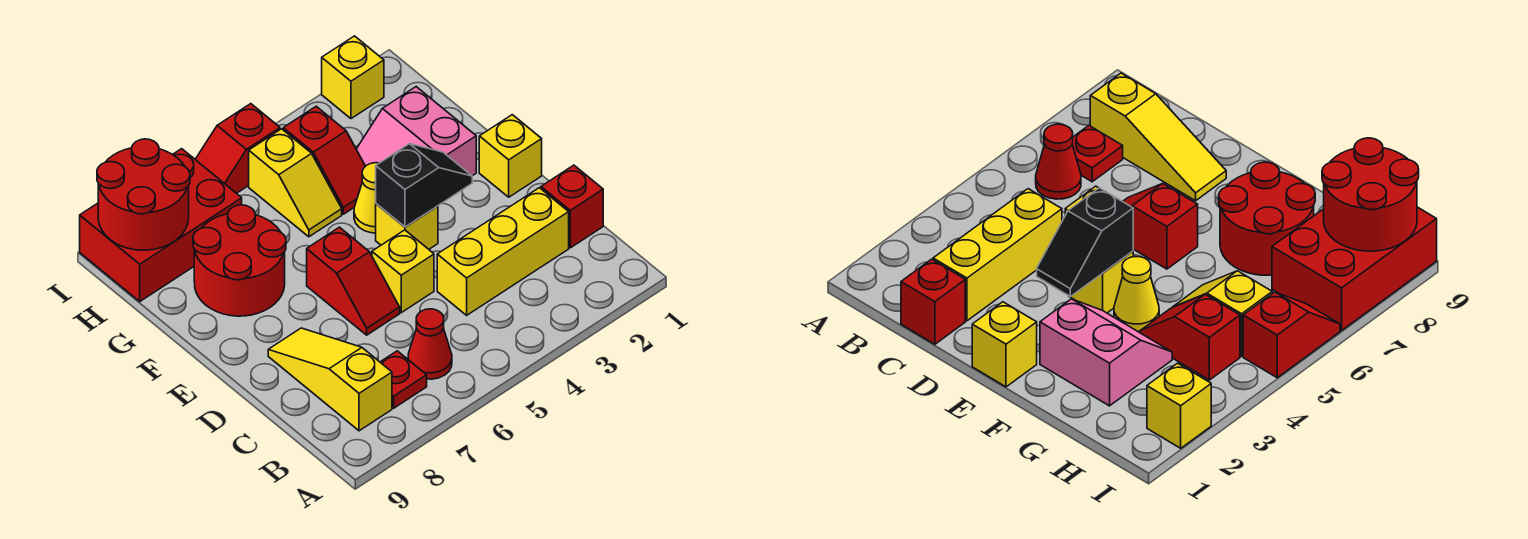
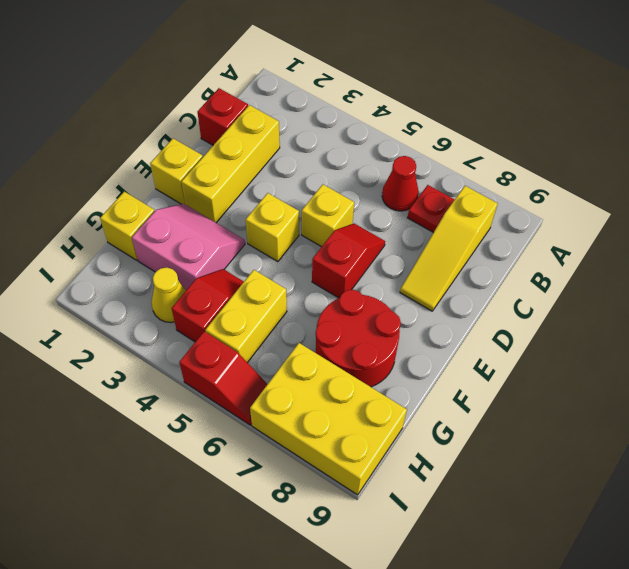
yellow 1x3 brick [437,188,569,315] -> yellow 1x3 brick turned to [181,105,280,223]
black 1x2 slope [376,144,472,227] -> none
pink 2x2 slope [356,87,476,176] -> pink 2x2 slope turned to [132,204,245,290]
yellow 1x1 cone [354,163,379,233] -> yellow 1x1 cone moved to [151,268,186,322]
yellow 1x2 slope [249,129,342,237] -> yellow 1x2 brick [205,270,287,363]
red 2x3 brick [80,149,242,301] -> yellow 2x3 brick [250,343,407,495]
red 2x2 round brick [97,139,190,250] -> none
yellow 1x1 brick [322,36,384,119] -> yellow 1x1 brick moved to [100,192,155,260]

